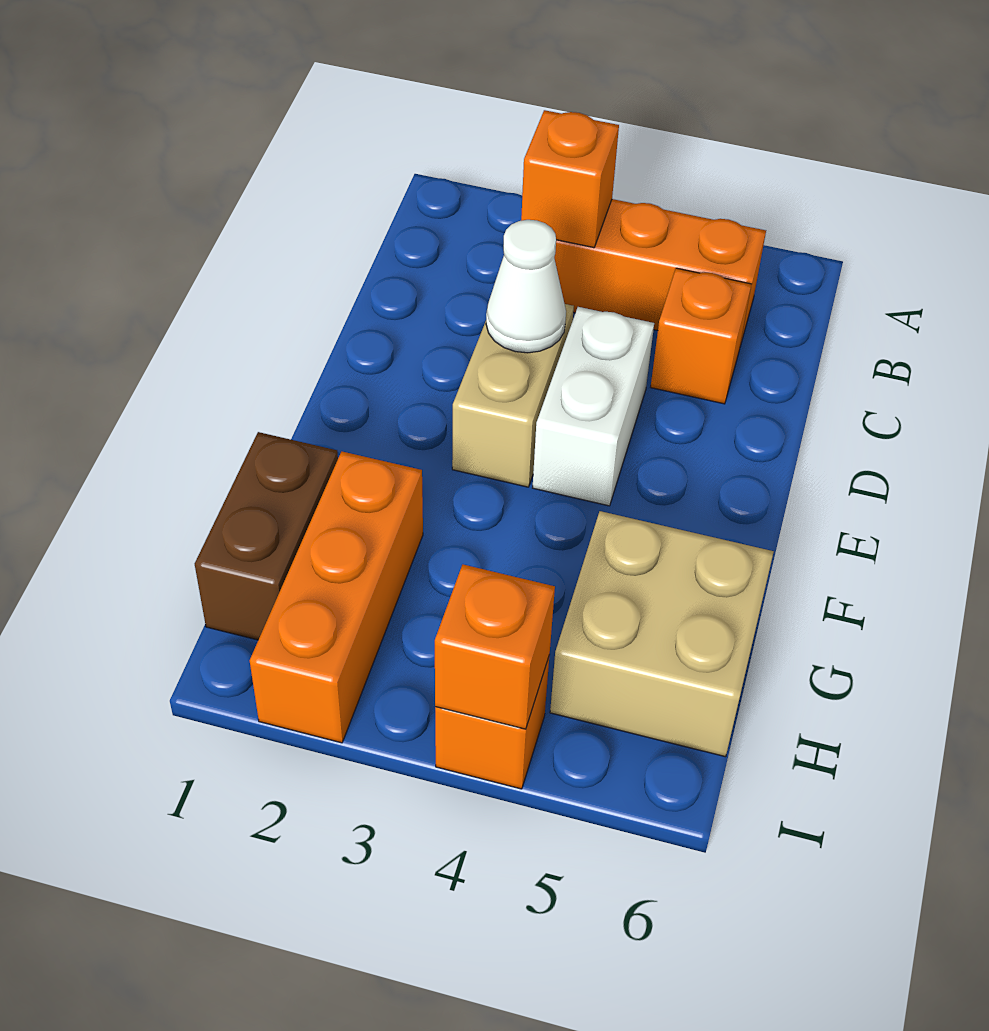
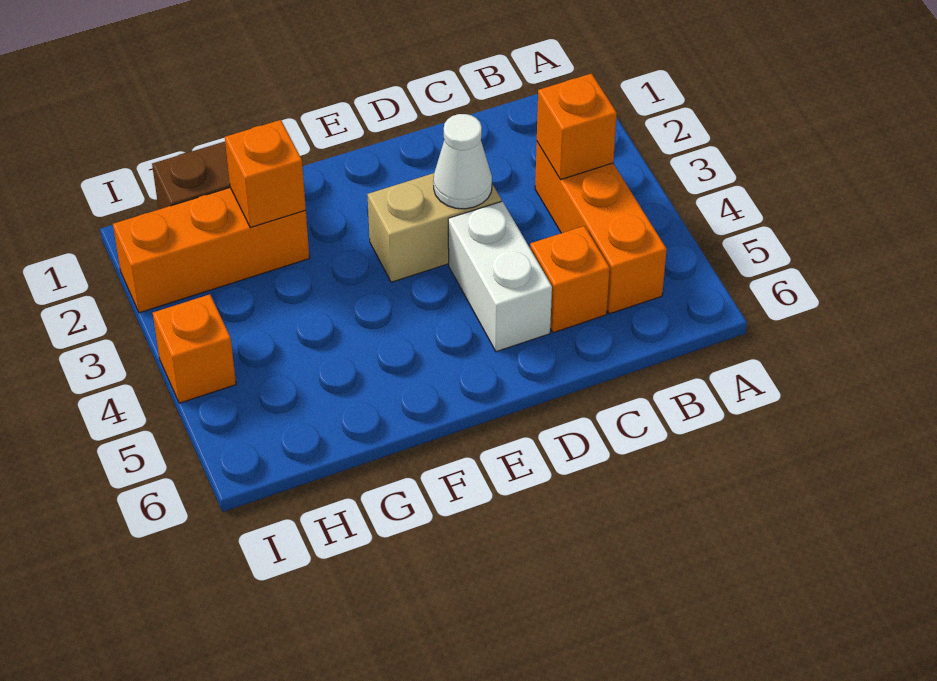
white 1x2 brick [533,307,654,506] -> white 1x2 brick turned to [448,201,552,352]
tan 2x2 brick [550,511,774,757] -> none
orange 1x1 brick [435,565,555,729] -> orange 1x1 brick moved to [225,120,306,228]

